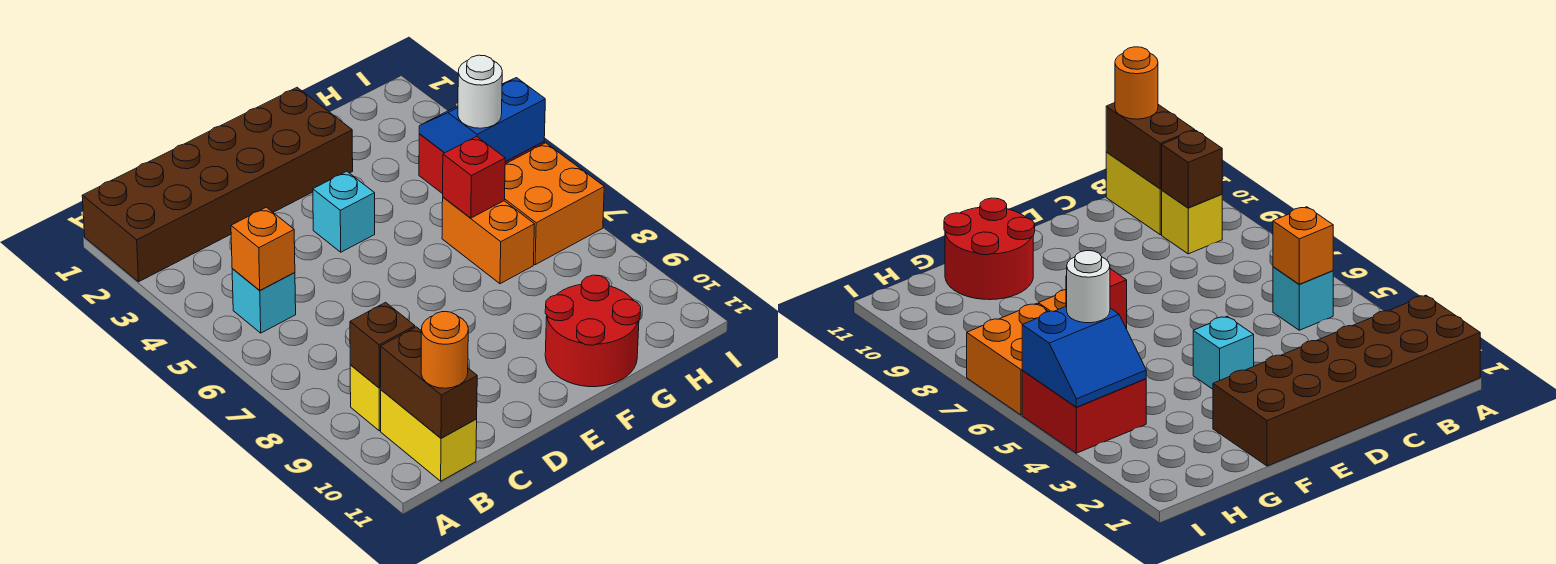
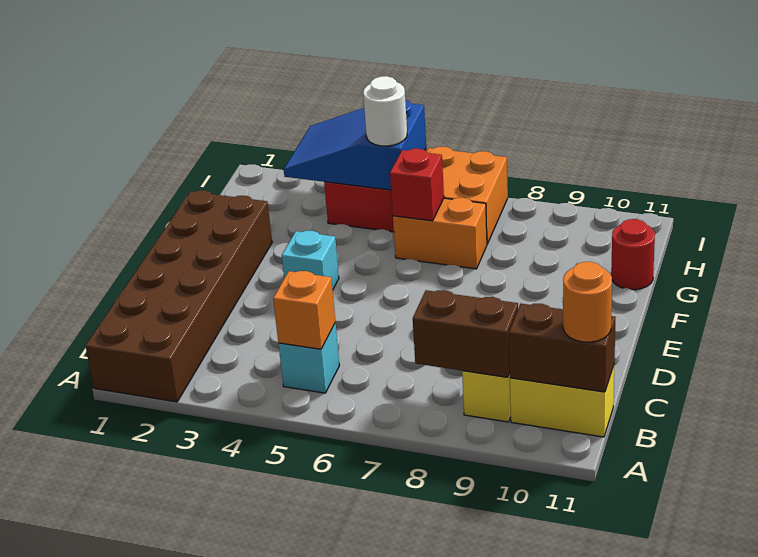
brown 1x1 brick [350,302,415,388] -> brown 1x2 brick [413,290,518,377]
red 2x2 round brick [545,275,641,387] -> red 1x1 round brick [611,219,655,290]
blue 2x2 slope [419,78,545,162] -> blue 2x3 slope [284,100,426,190]

